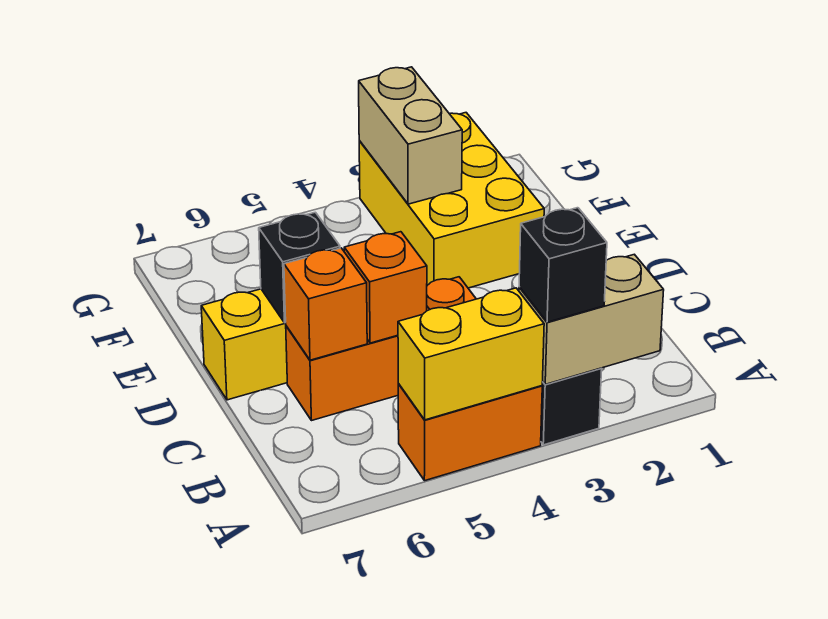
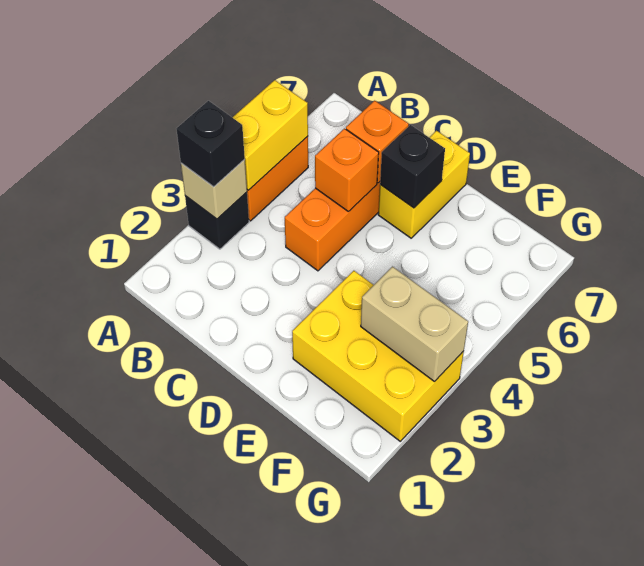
tan 1x2 brick [519,254,664,384] -> tan 1x1 brick [181,160,247,219]

